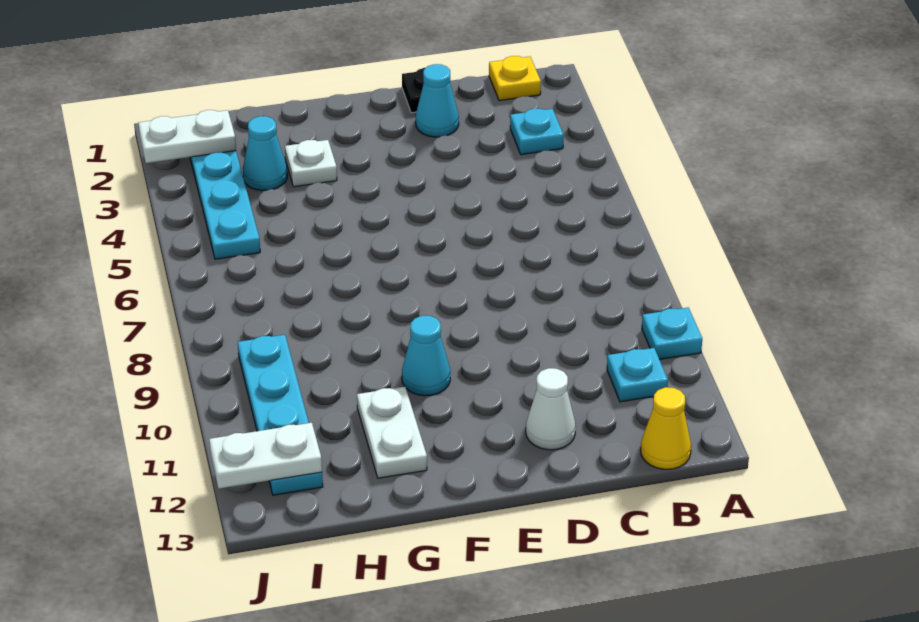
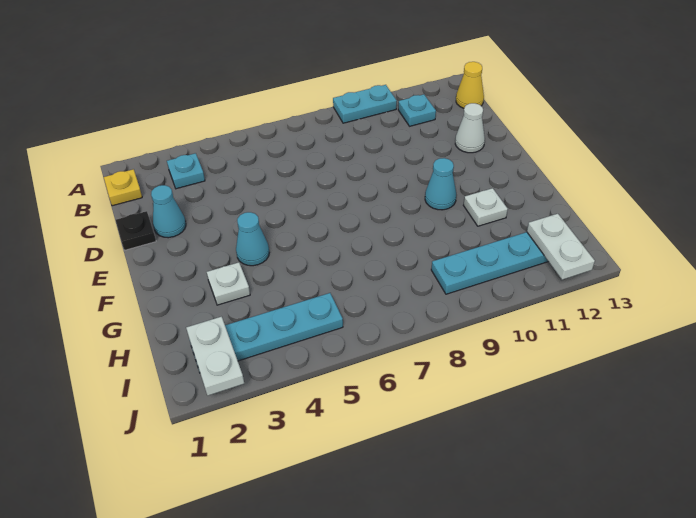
cyan 1x1 plate [642,308,702,359] -> cyan 1x2 plate [333,85,397,123]
white 1x2 plate [357,387,427,478] -> white 1x1 plate [463,188,508,226]
cyan 1x1 cone [243,116,287,191] -> cyan 1x1 cone moved to [236,212,269,266]

